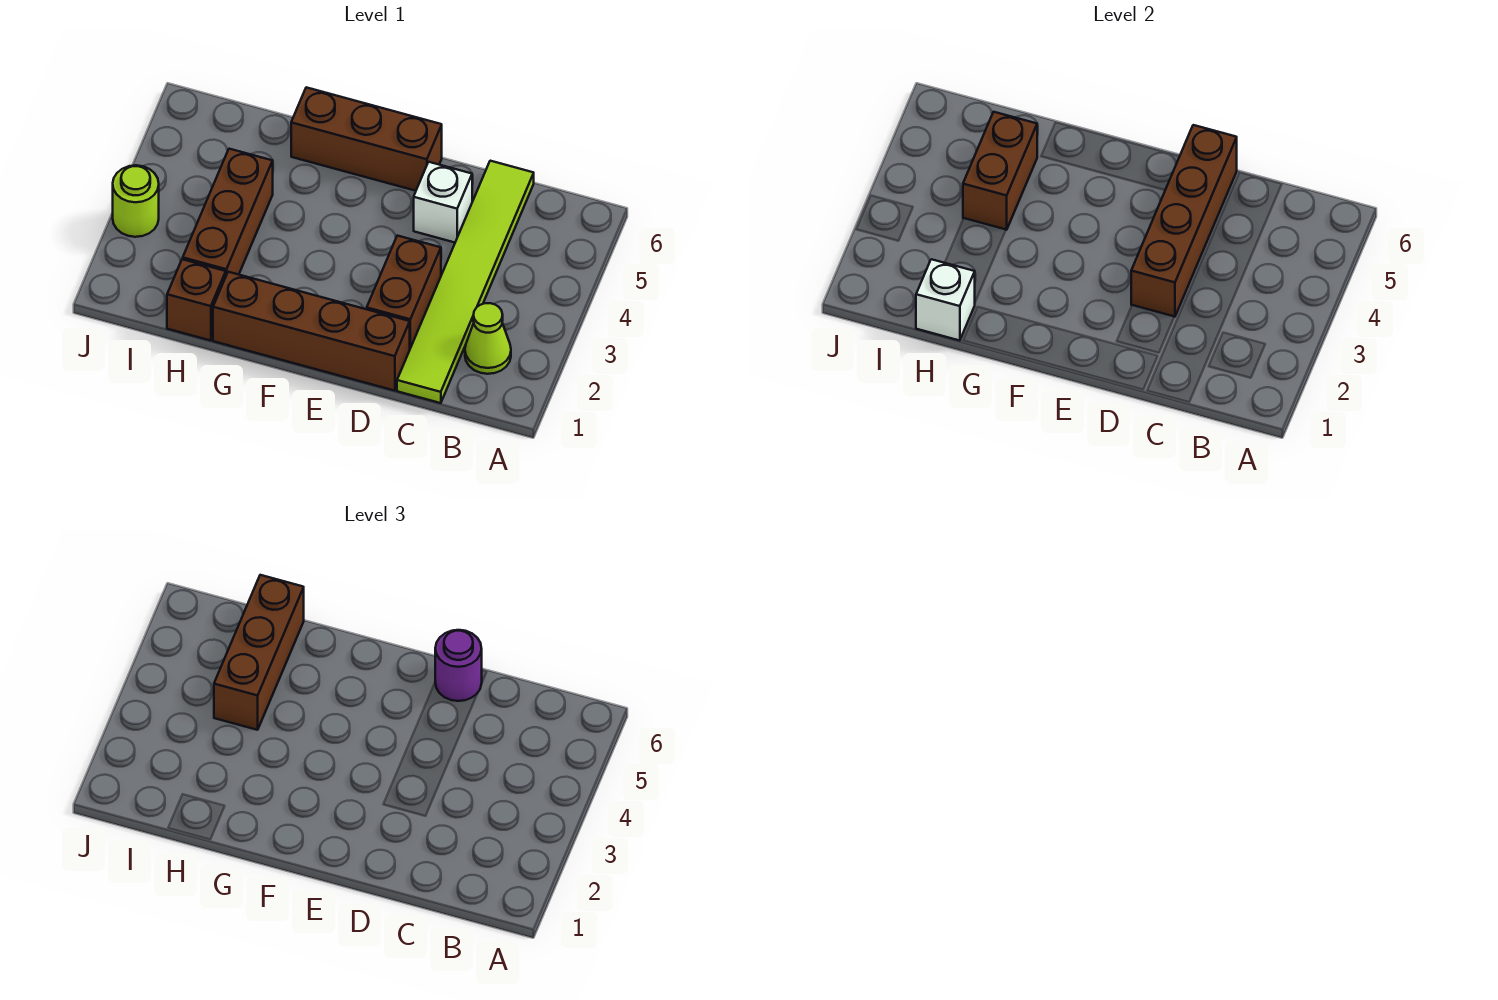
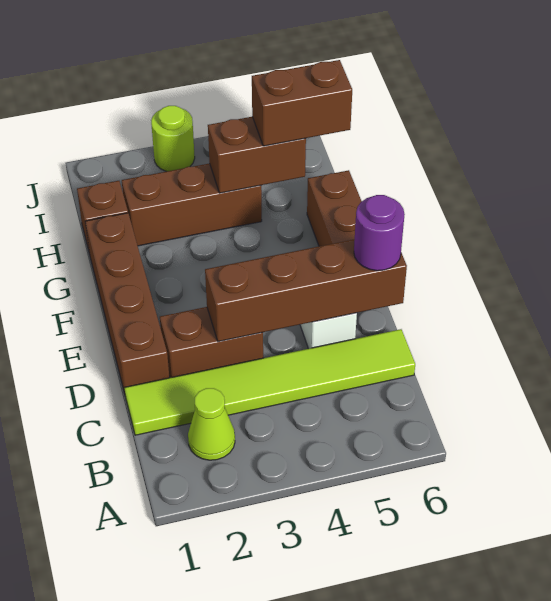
white 1x1 brick [916,259,975,341] -> none
brown 1x3 brick [214,575,304,730] -> brown 1x2 brick [252,60,352,146]

